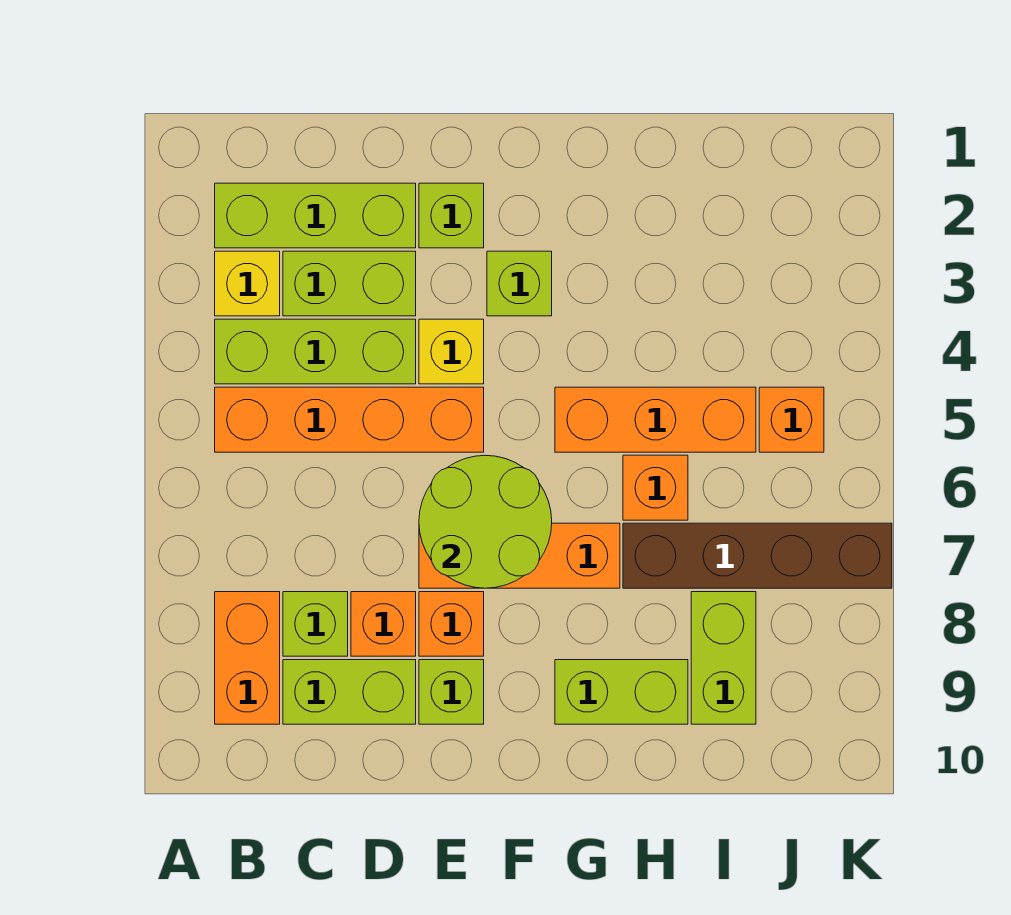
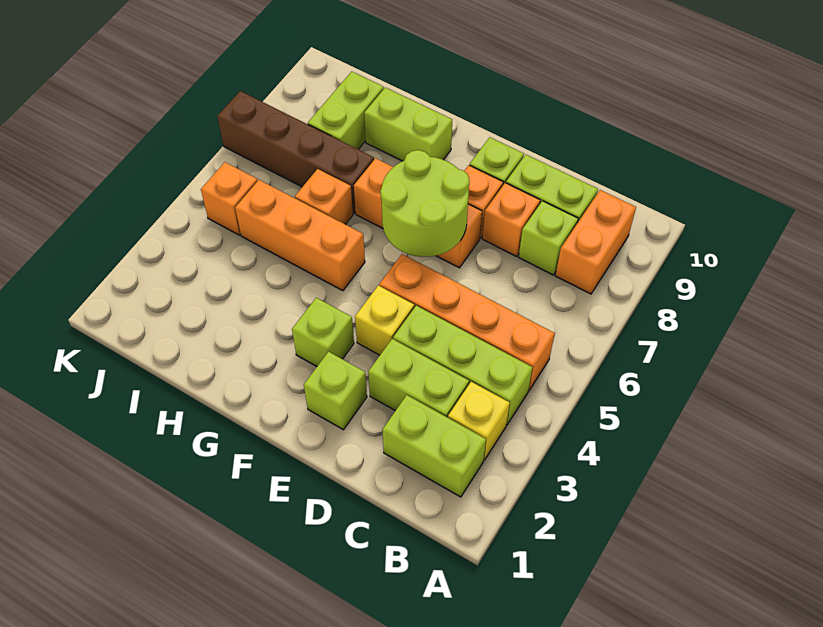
lime 1x3 brick [215,183,416,248] -> lime 1x2 brick [383,395,486,497]

